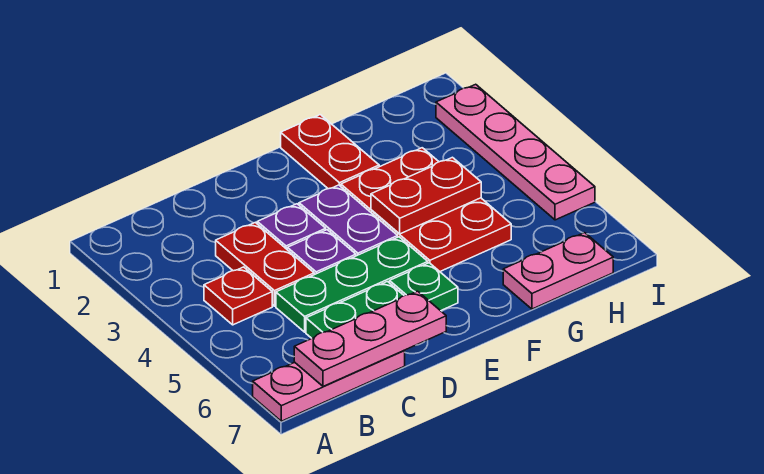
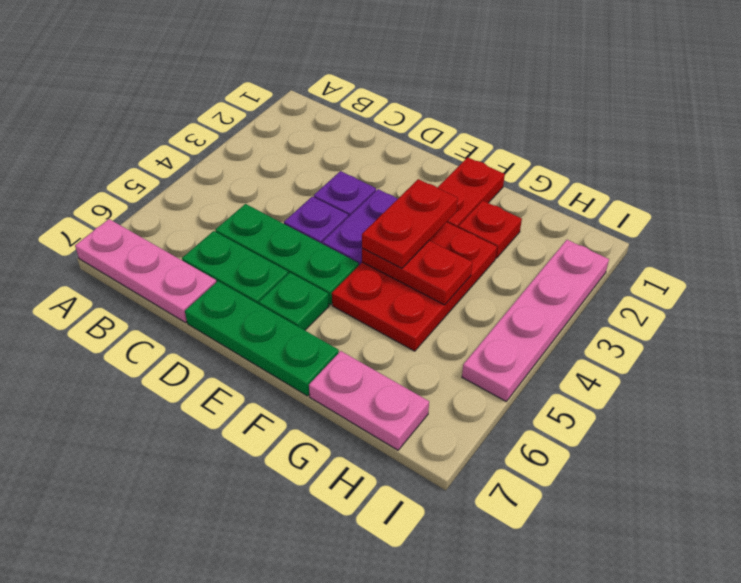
red 1x1 plate [204,267,272,325] -> red 1x1 plate moved to [458,201,522,258]
pink 1x3 plate [294,291,446,386] -> none
red 1x2 plate [216,222,314,306] -> red 1x2 plate moved to [362,179,458,268]
none -> green 1x3 plate [185,281,339,396]

